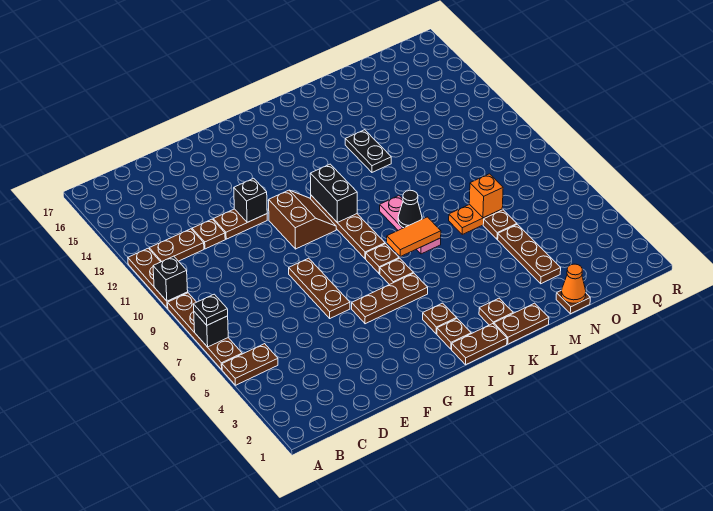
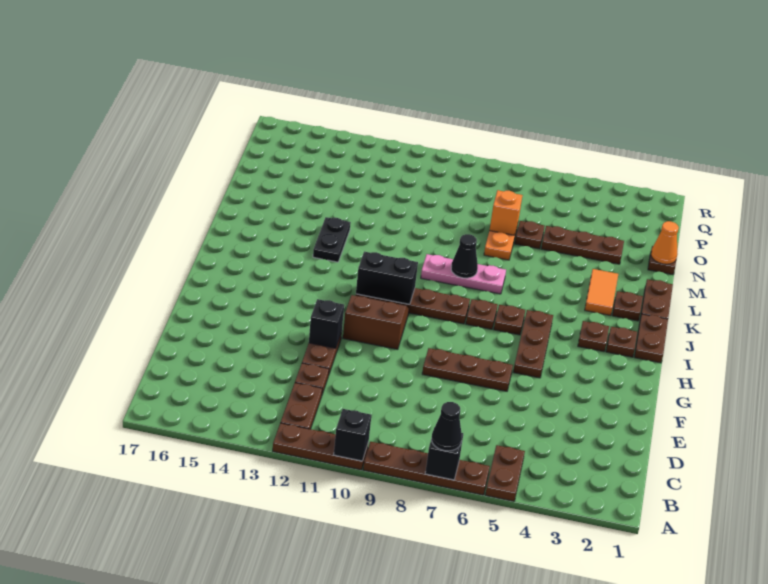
black 1x1 plate [193,294,228,325] -> black 1x1 cone [432,402,462,451]
orange 1x2 tile [387,217,441,257] -> orange 1x2 tile moved to [585,269,618,316]
black 1x2 plate [345,130,391,172] -> black 1x2 plate turned to [313,217,351,262]

